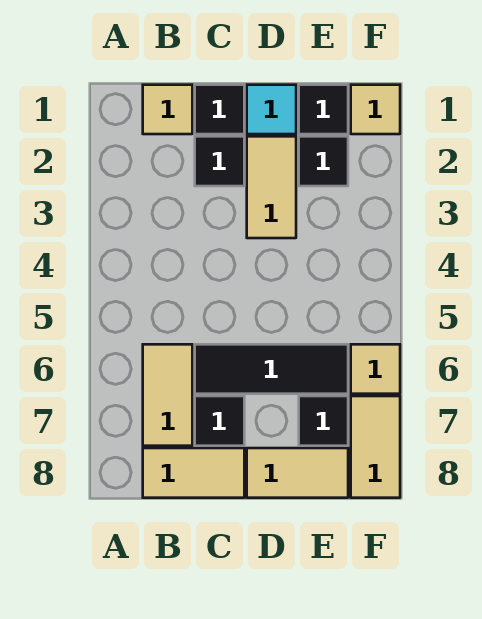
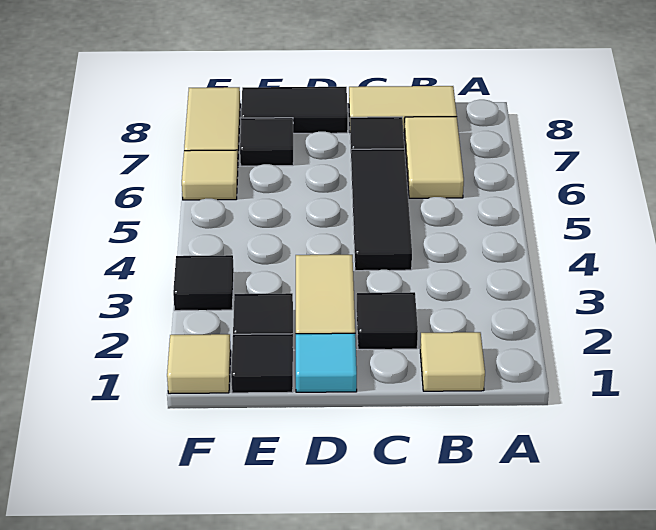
black 1x1 tile [195,85,244,134] -> black 1x1 tile moved to [173,255,234,311]
black 1x3 tile [195,344,348,394] -> black 1x3 tile turned to [351,149,412,271]
tan 1x2 tile [247,448,348,498] -> black 1x2 tile [241,87,348,133]

